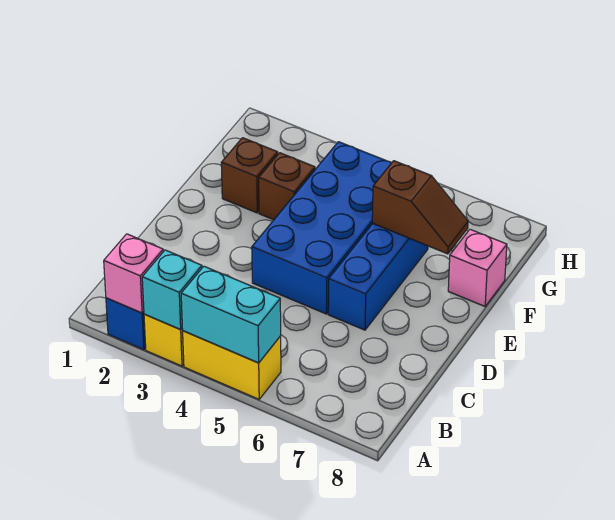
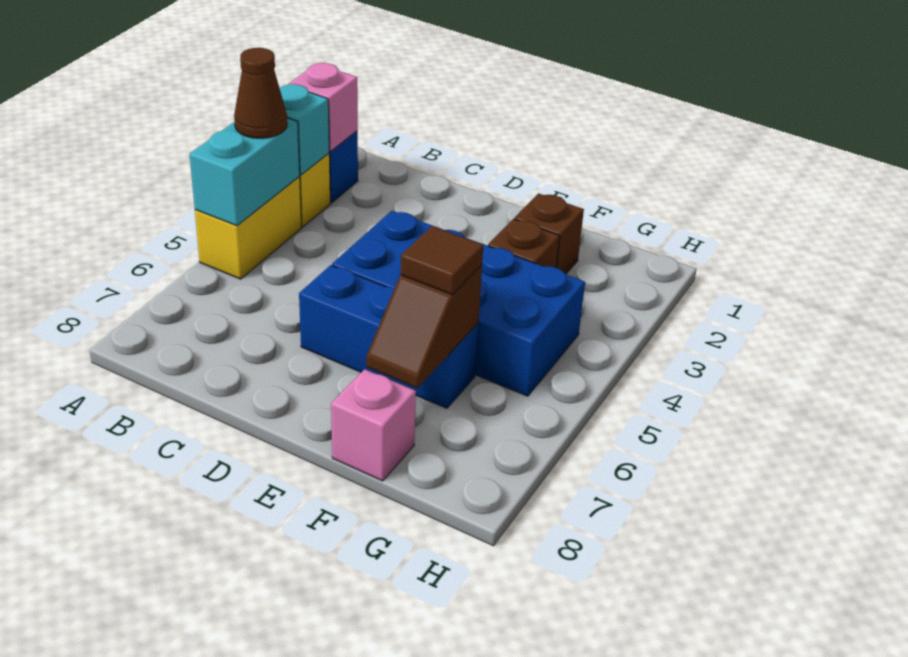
none -> brown 1x1 cone [234,48,287,138]
none -> brown 1x1 tile [401,226,483,295]

